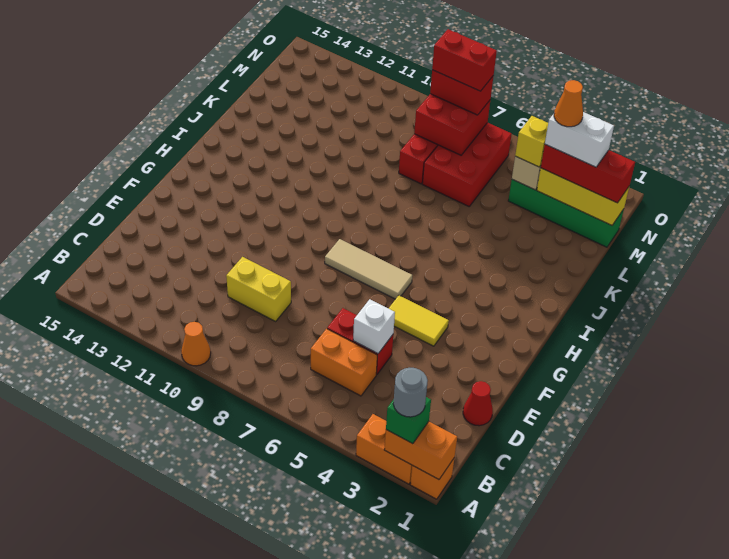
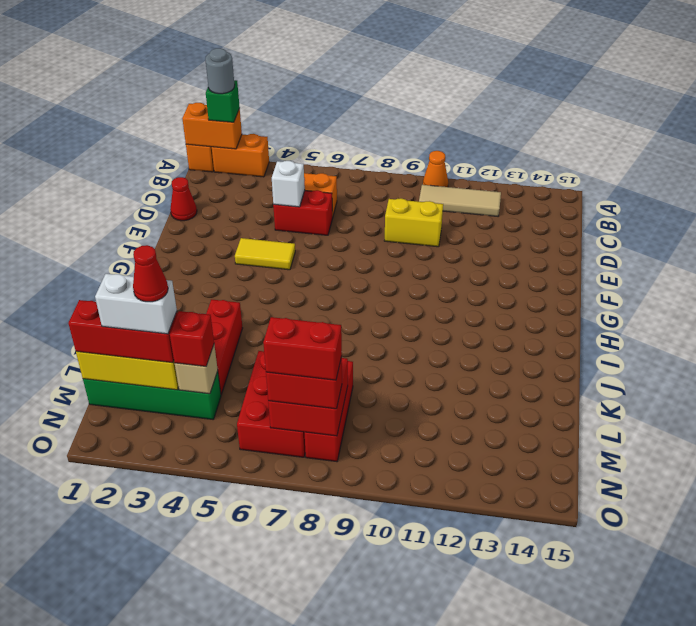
tan 1x3 tile [325,239,412,299] -> tan 1x3 tile moved to [419,185,501,216]
none -> red 1x3 brick [206,299,243,395]
orange 1x1 cone [554,80,583,127] -> red 1x1 cone [133,245,168,302]
yellow 1x1 brick [515,116,548,167] -> red 1x1 brick [170,311,214,366]

